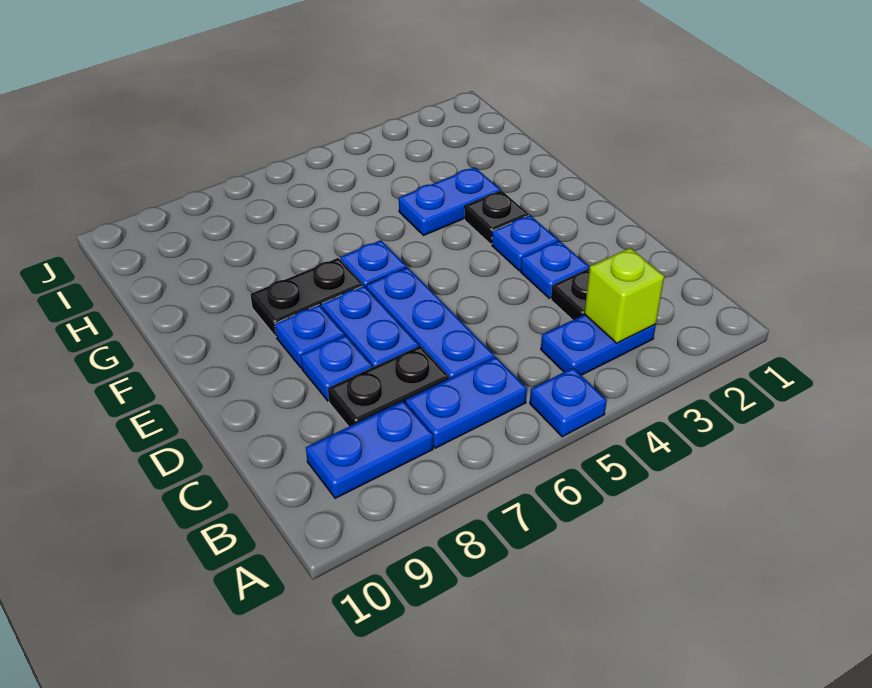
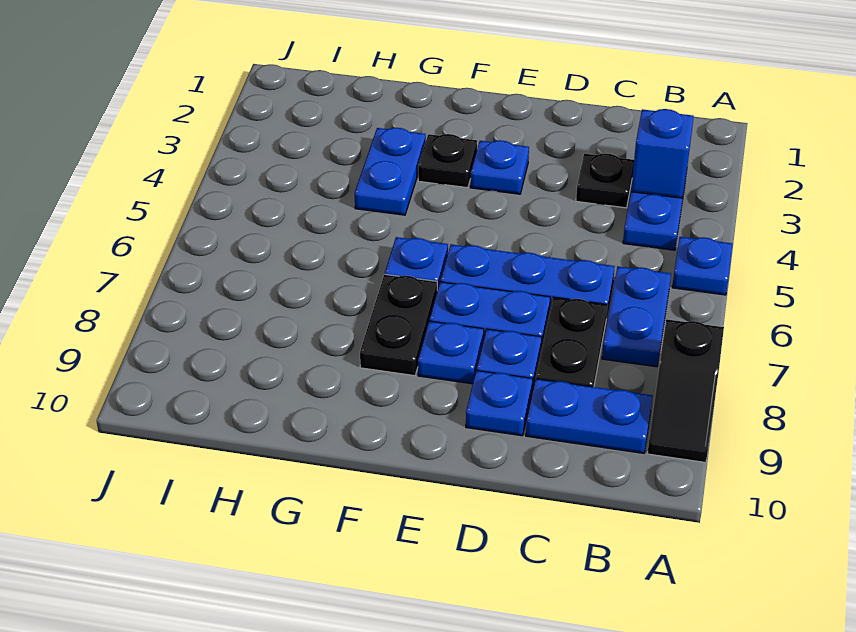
none -> black 1x2 slope [647,319,724,462]
lime 1x1 brick [584,248,664,343] -> blue 1x1 brick [631,109,694,198]
blue 1x2 plate [306,401,433,498] -> blue 1x2 plate turned to [526,379,653,453]
blue 1x1 plate [521,241,589,298] -> blue 1x1 plate moved to [466,370,533,436]

